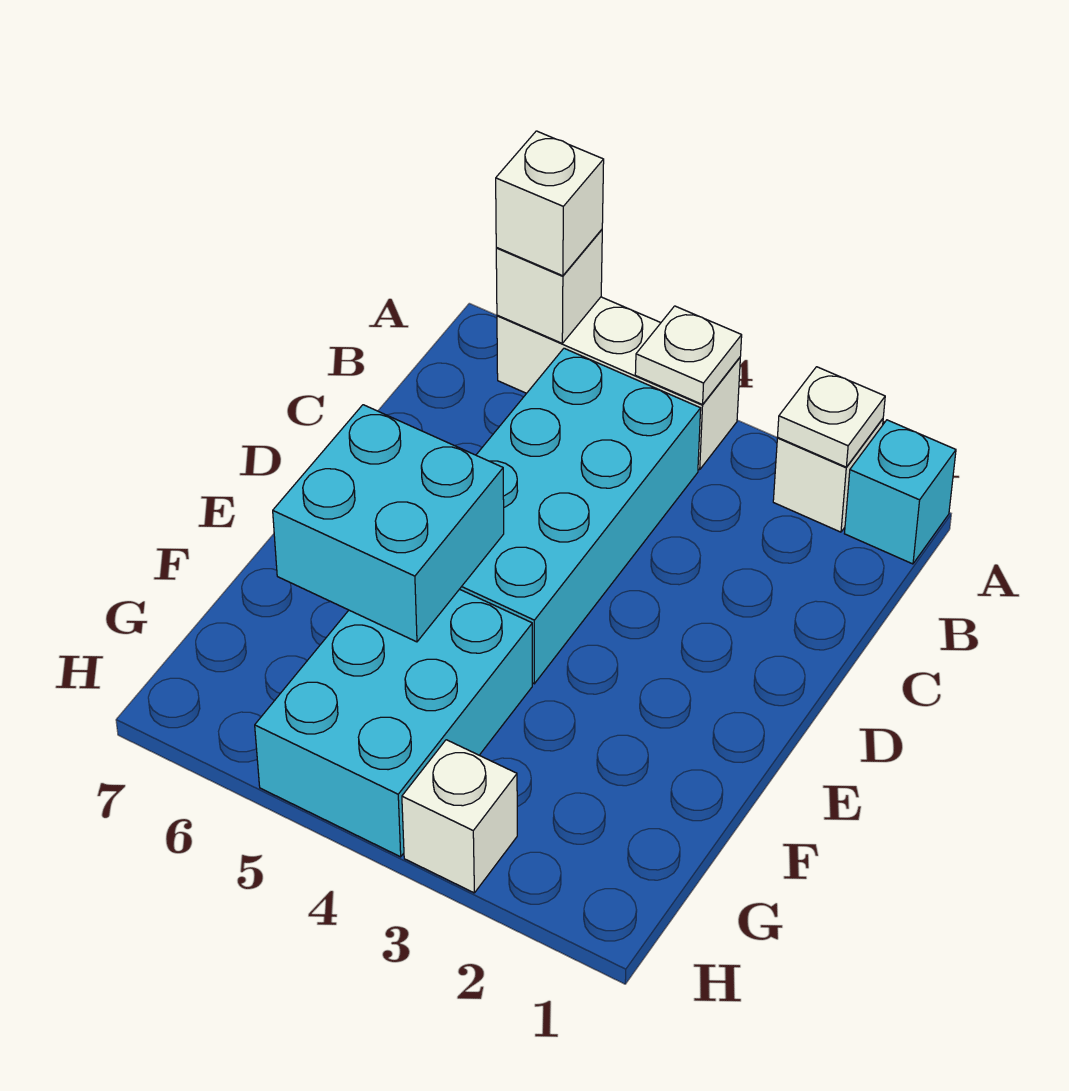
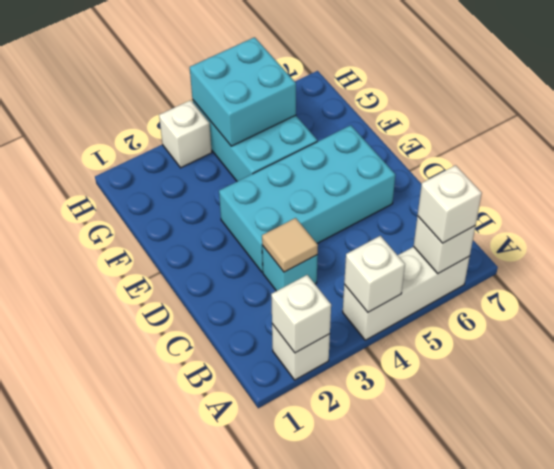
cyan 1x1 brick [844,420,956,564] -> cyan 1x1 brick moved to [262,246,318,291]
white 1x1 plate [778,367,885,467] -> white 1x1 brick [271,275,331,353]
white 1x1 plate [635,306,742,405] -> white 1x1 brick [344,236,405,312]
cyan 2x4 brick [460,348,701,684] -> cyan 2x4 brick turned to [219,125,395,272]
none -> tan 1x1 tile [262,218,318,272]
cyan 2x2 brick [273,405,504,642] -> cyan 2x2 brick moved to [190,37,296,146]

